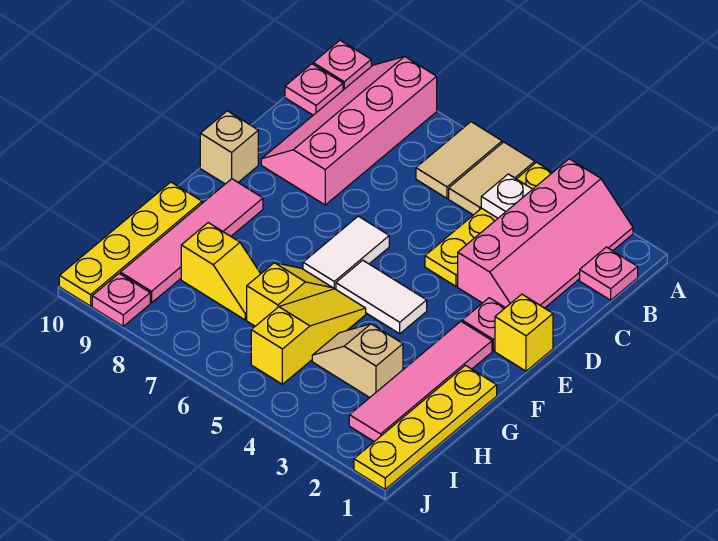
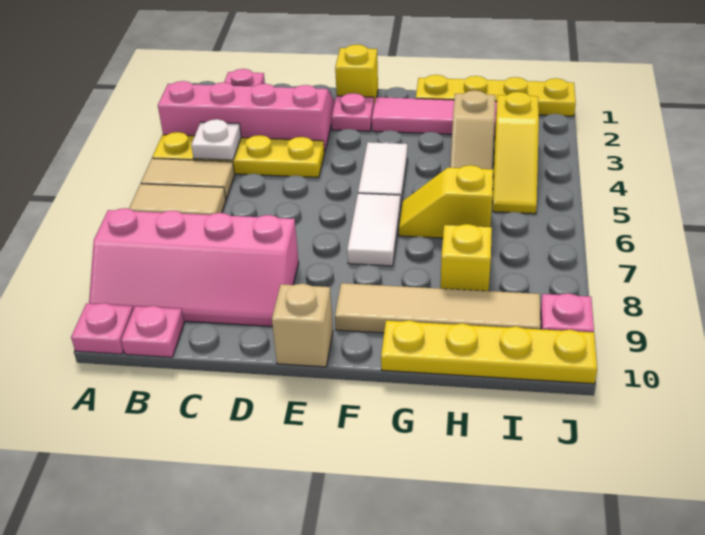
white 1x2 tile [303,216,389,289] -> white 1x2 tile turned to [347,193,401,266]
pink 1x4 tile [120,179,263,303] -> tan 1x4 tile [335,283,541,333]
yellow 1x3 slope [251,289,366,384] -> yellow 1x3 slope turned to [493,92,539,214]

